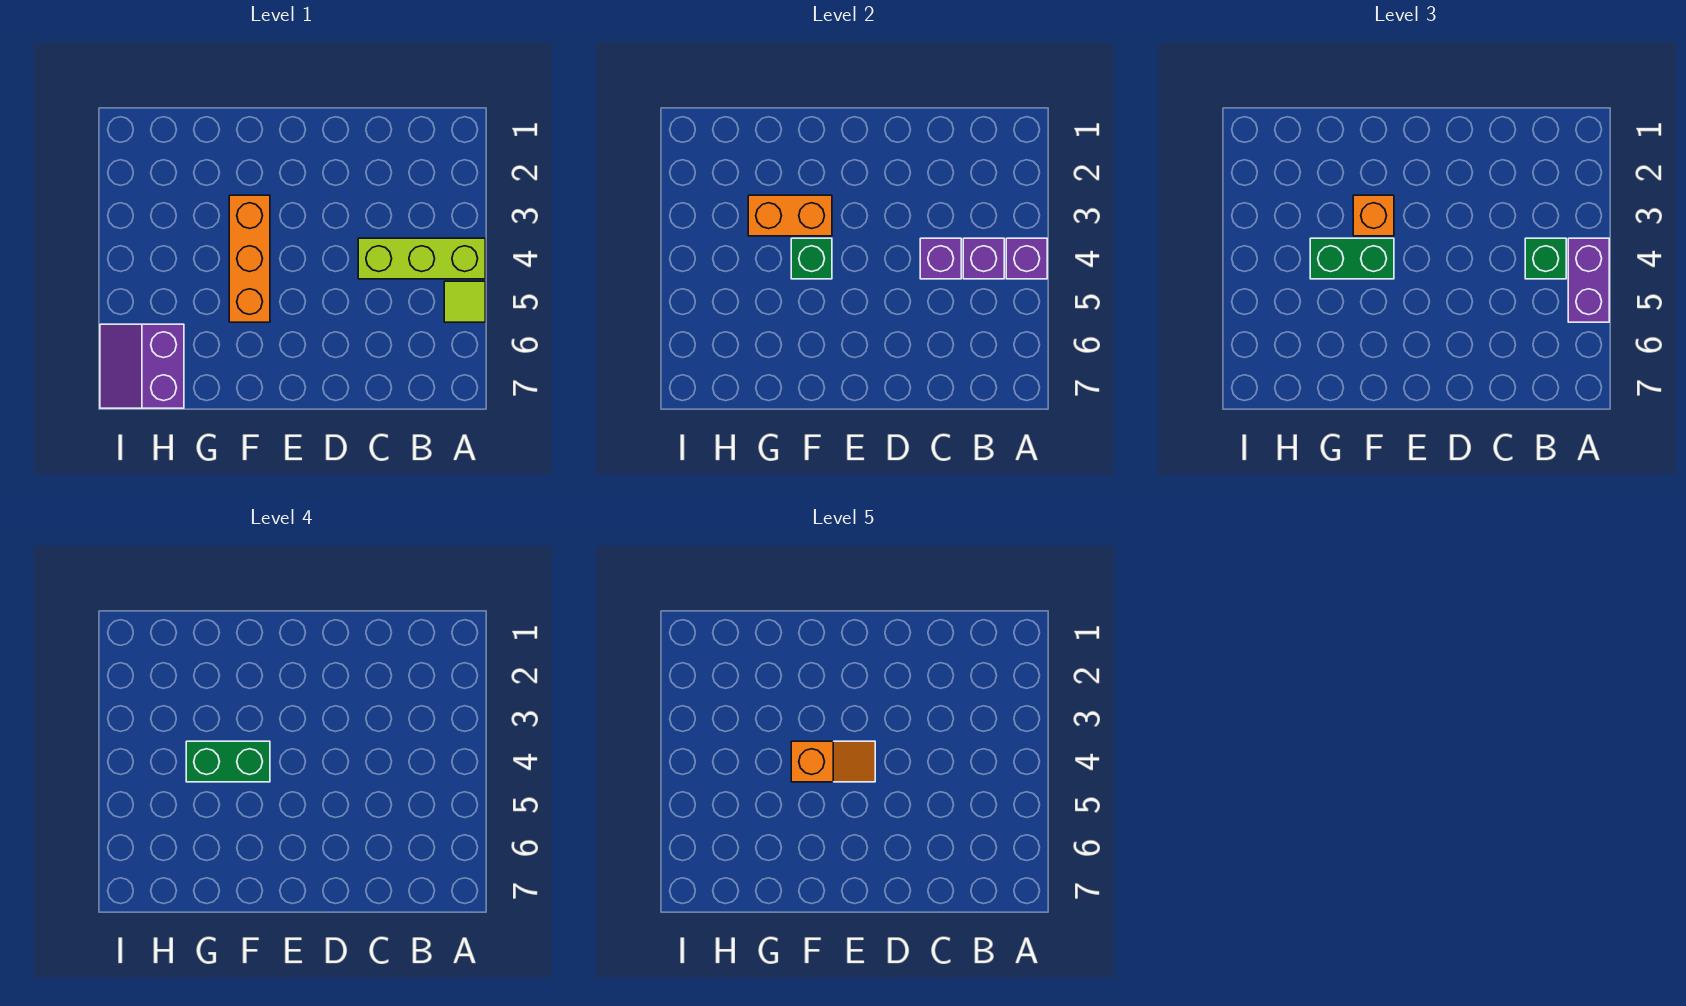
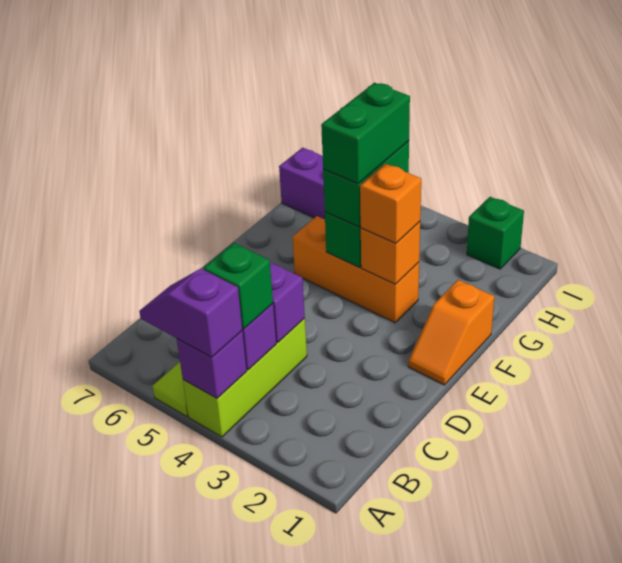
purple 1x2 brick [1568,238,1609,322] -> purple 1x2 slope [139,269,242,357]
orange 1x2 slope [791,741,875,782] -> orange 1x2 slope moved to [408,280,494,385]
orange 1x2 brick [748,195,832,236] -> orange 1x1 brick [361,222,420,284]
none -> green 1x1 brick [467,197,524,269]

